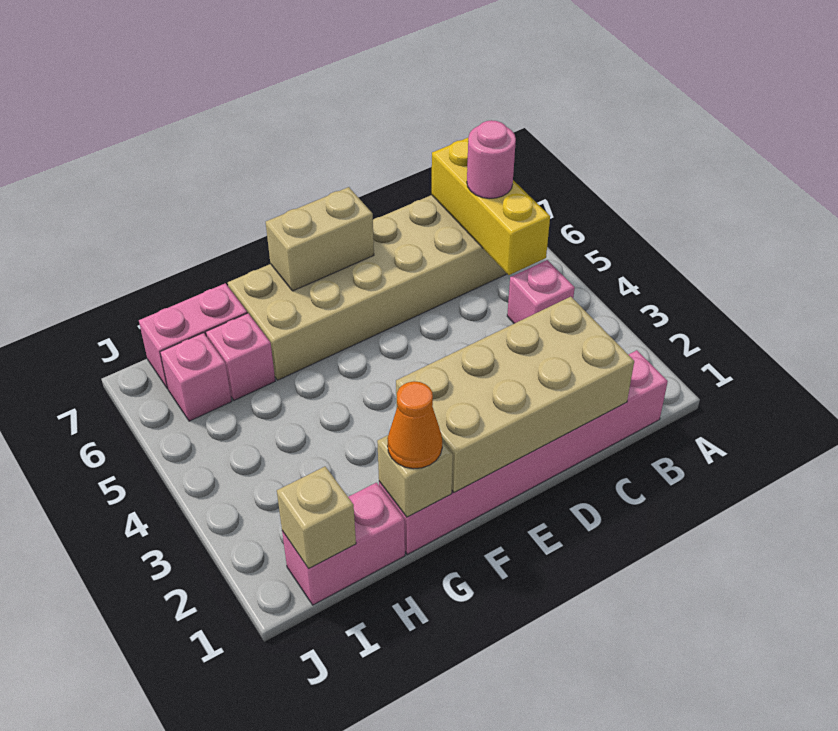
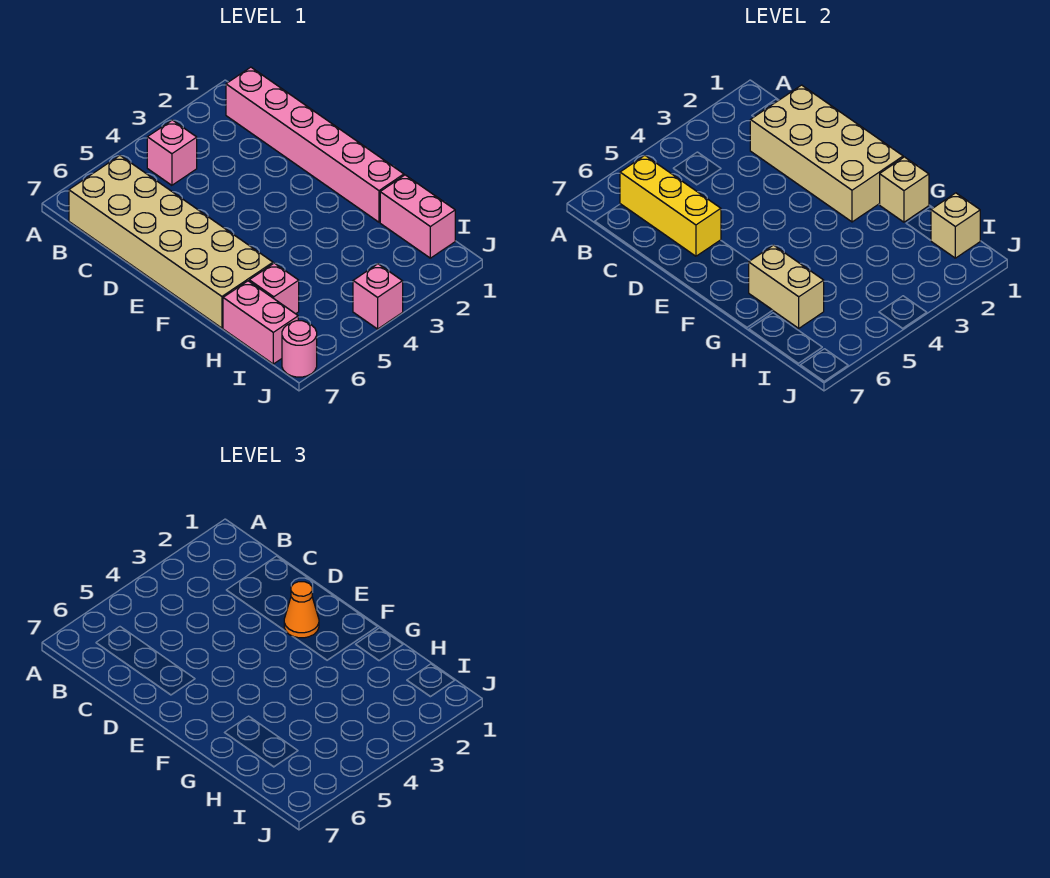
yellow 1x3 brick [432,138,550,275] -> yellow 1x3 brick turned to [620,156,721,256]
pink 1x1 round brick [467,120,516,198] -> pink 1x1 round brick moved to [282,321,317,377]
tan 1x2 brick [266,187,374,291] -> tan 1x2 brick moved to [749,245,824,328]
orange 1x1 cone [388,381,442,469] -> orange 1x1 cone moved to [284,582,319,638]
pink 1x1 brick [160,333,232,421] -> pink 1x1 brick moved to [353,264,403,329]

